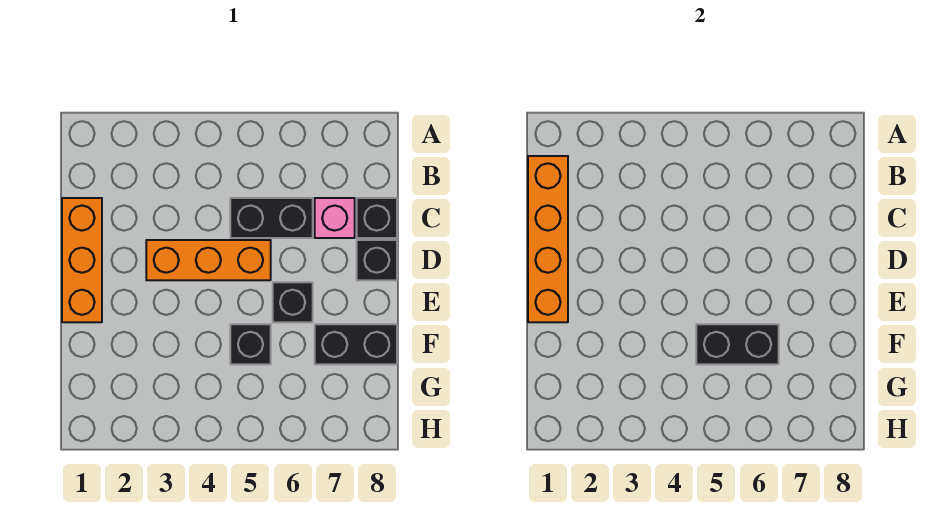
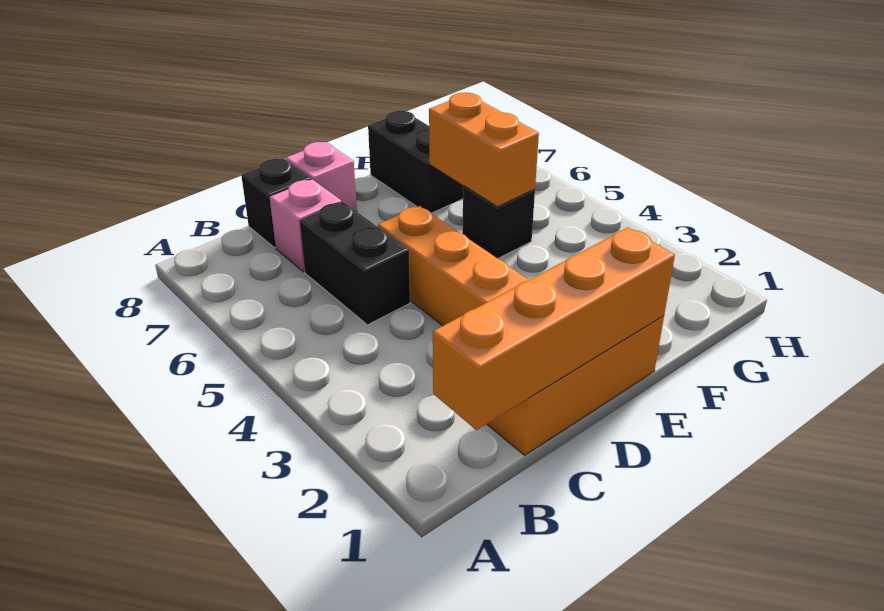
black 1x1 brick [357,240,397,280] -> pink 1x1 brick [286,142,357,211]
black 1x1 brick [273,282,313,322] -> none
black 1x2 brick [696,324,779,364] -> orange 1x2 brick [429,93,539,207]

